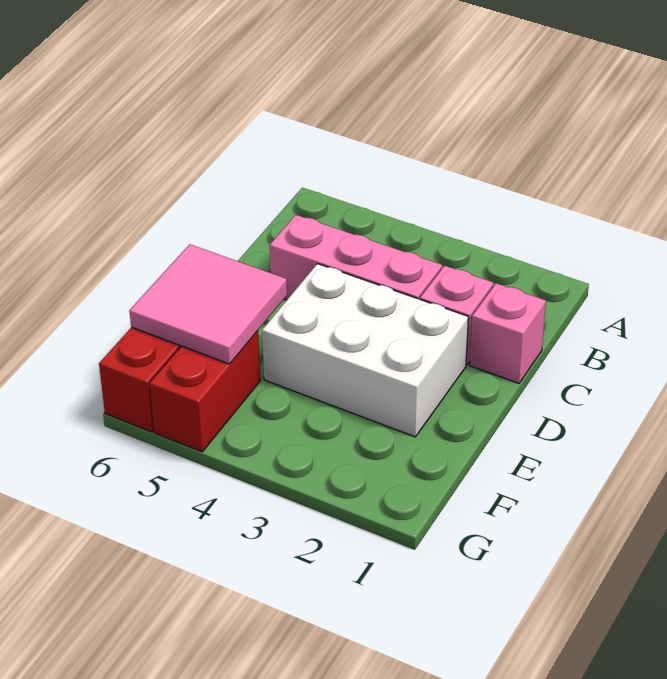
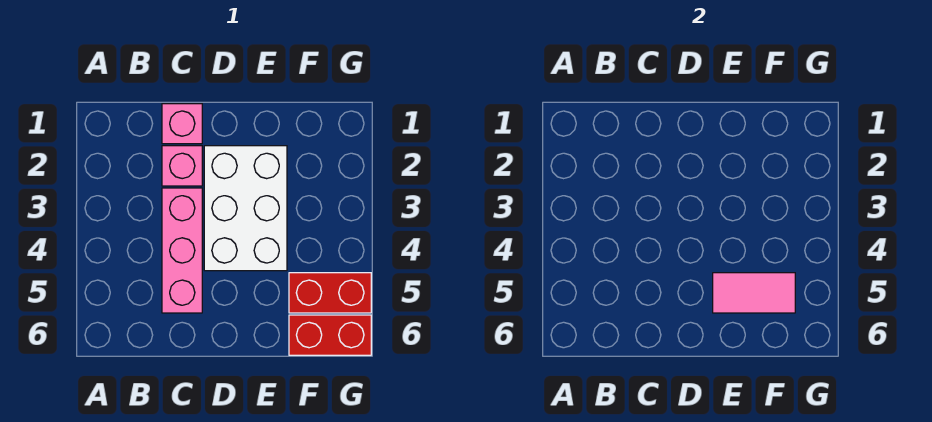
pink 2x2 tile [129,244,287,364] -> pink 1x2 tile [713,273,795,313]

